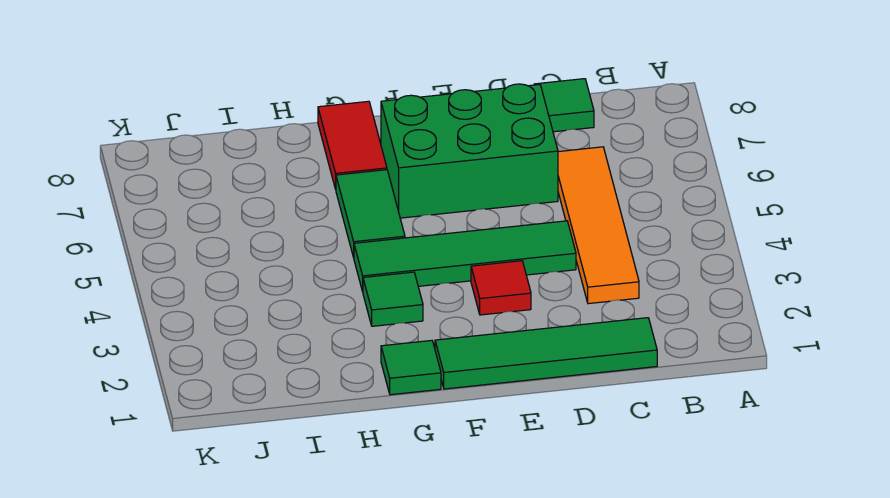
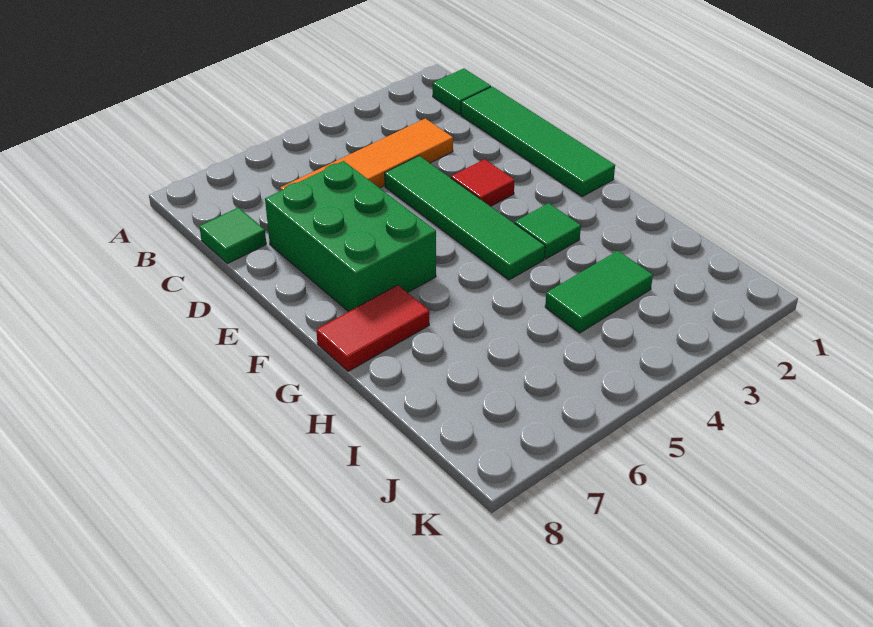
green 1x1 tile [381,340,441,395] -> green 1x1 tile moved to [433,68,491,115]
green 1x2 tile [336,170,405,258] -> green 1x2 tile moved to [545,251,653,333]

